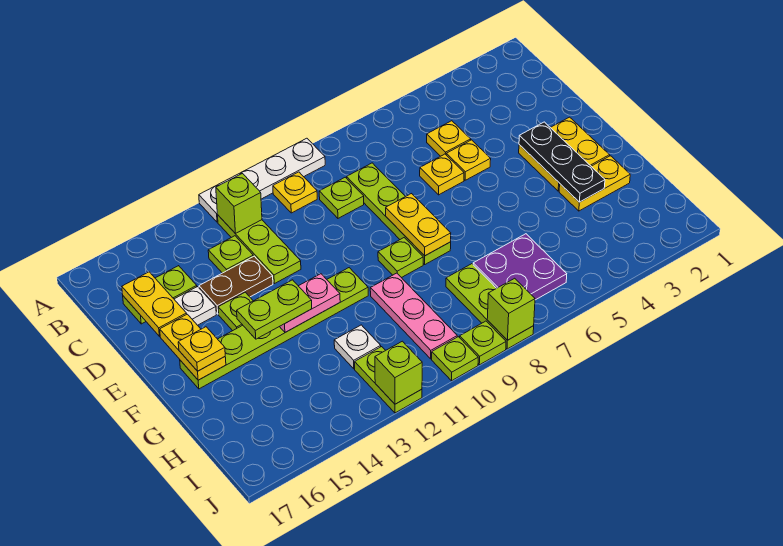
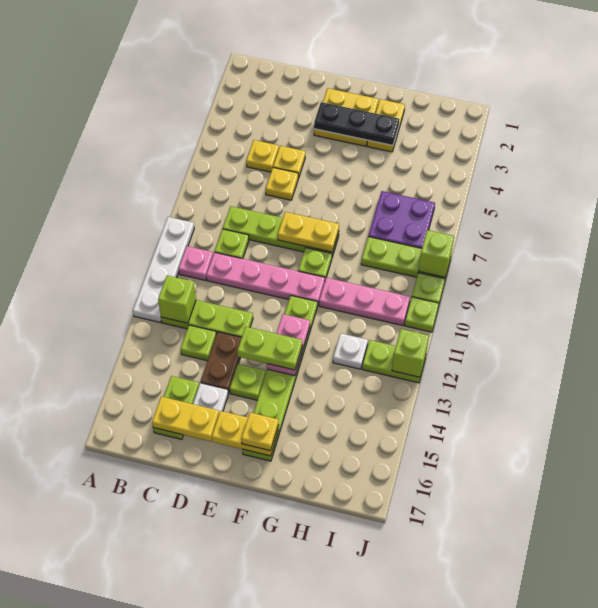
yellow 1x1 plate [273,172,317,213] -> pink 1x1 plate [179,246,213,280]
none -> pink 1x4 plate [206,252,325,306]
lime 1x2 plate [237,280,312,339] -> lime 1x2 plate turned to [237,327,302,370]

